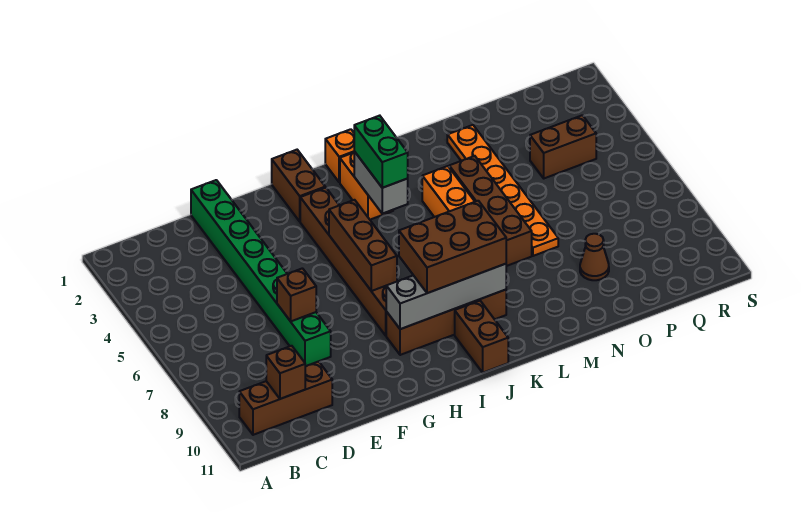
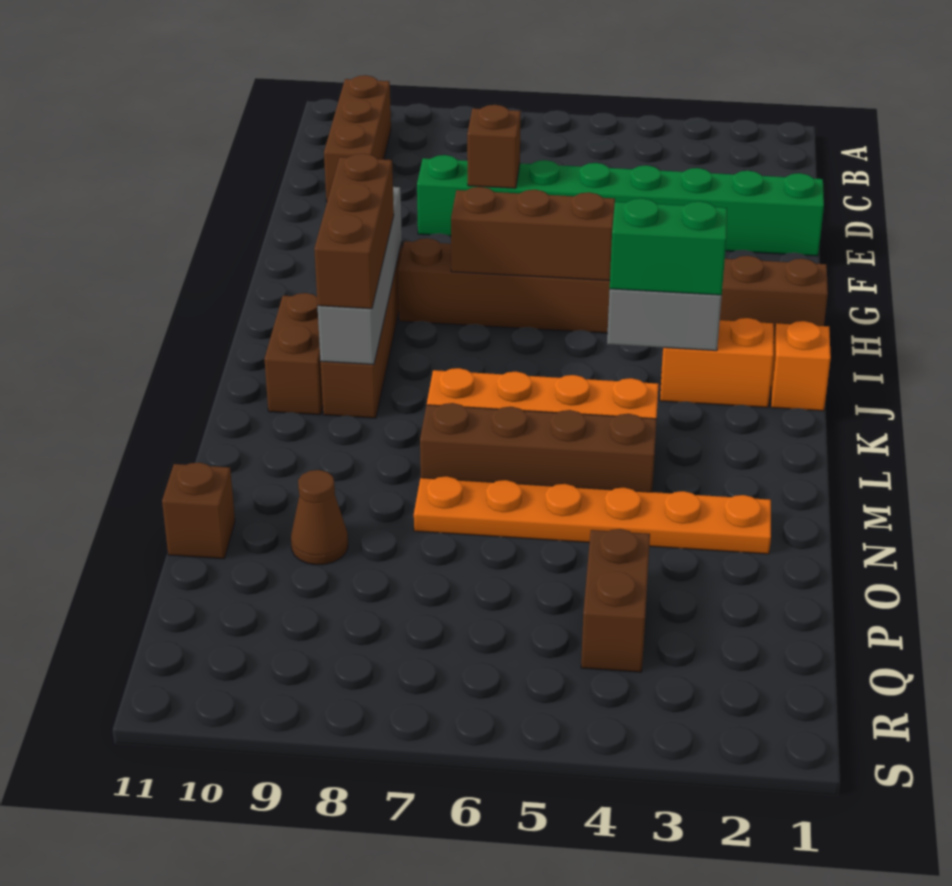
brown 1x1 brick [266,346,305,399] -> brown 1x1 brick moved to [162,462,235,559]
brown 2x3 brick [399,201,506,293] -> brown 1x3 brick [314,154,394,309]
brown 1x2 brick [455,301,508,373] -> brown 1x2 brick turned to [265,293,323,415]

